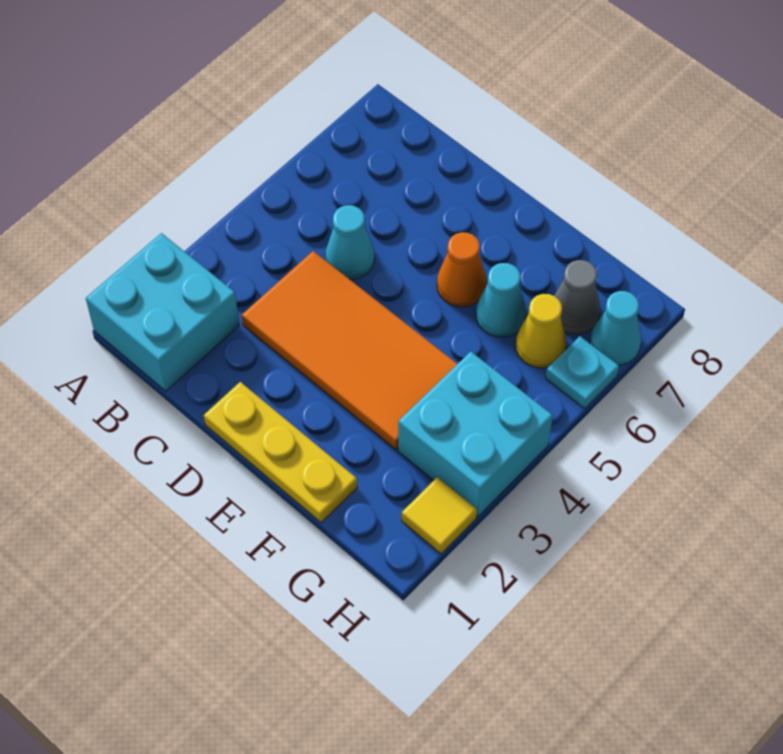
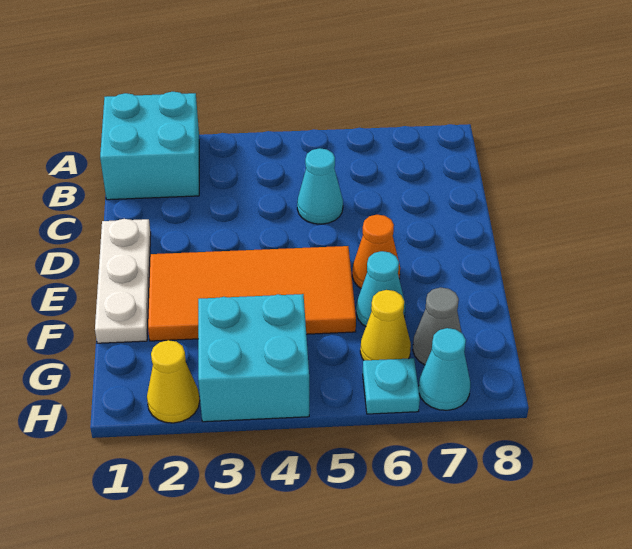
orange 2x4 tile [242,251,457,450] -> orange 2x4 tile turned to [148,246,356,341]
yellow 1x3 plate [204,382,357,523] -> white 1x3 plate [95,219,151,343]
yellow 1x1 tile [402,477,477,554] -> yellow 1x1 cone [147,340,200,423]

